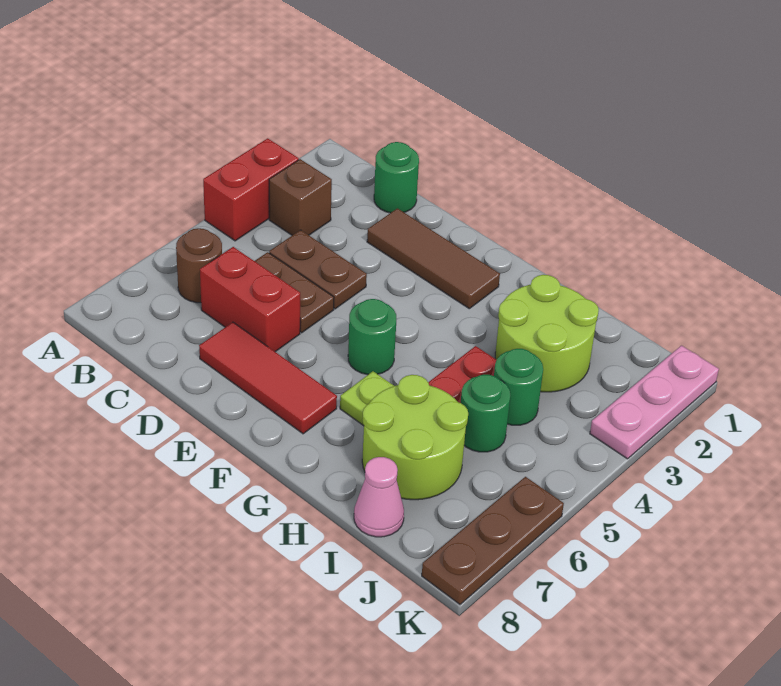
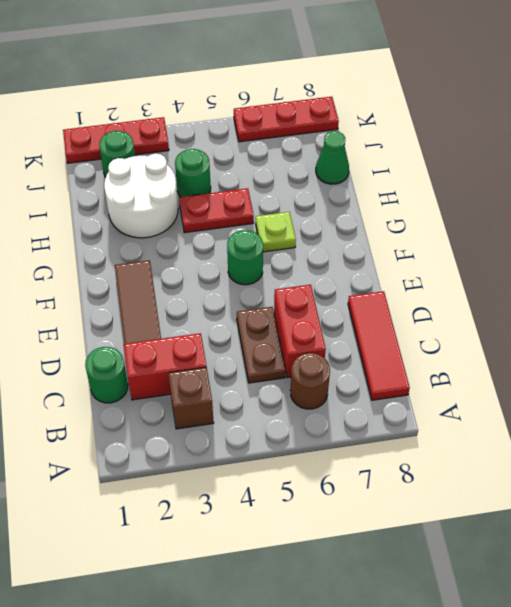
red 1x2 brick [203,138,299,241] -> red 1x2 brick moved to [124,333,206,400]
brown 1x2 plate [269,230,367,309] -> none
red 1x3 tile [199,322,337,434] -> red 1x3 tile moved to [348,291,410,400]
lime 2x2 round brick [495,275,599,392] -> white 2x2 round brick [104,154,178,238]
lime 2x2 round brick [362,375,468,500] -> none
green 1x1 round brick [461,375,510,452] -> green 1x1 round brick moved to [99,131,135,177]
pink 1x1 cone [354,457,404,537] -> green 1x1 cone [316,131,349,184]
pink 1x3 plate [590,346,719,459] -> red 1x3 plate [63,117,169,163]
brown 1x3 plate [422,477,564,604] -> red 1x3 plate [234,97,339,142]

